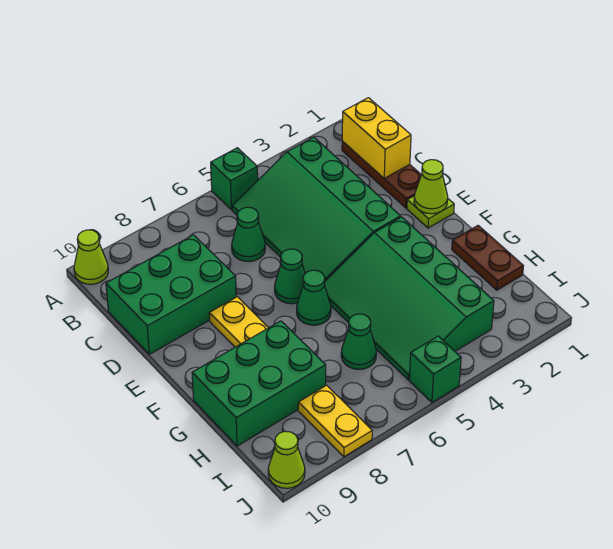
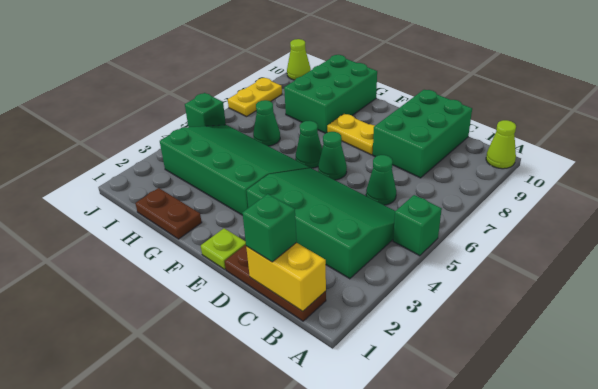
none -> green 1x1 brick [243,194,297,262]
lime 1x1 cone [414,160,448,214] -> none
yellow 1x2 plate [298,385,372,457] -> yellow 1x2 plate turned to [228,78,282,117]

